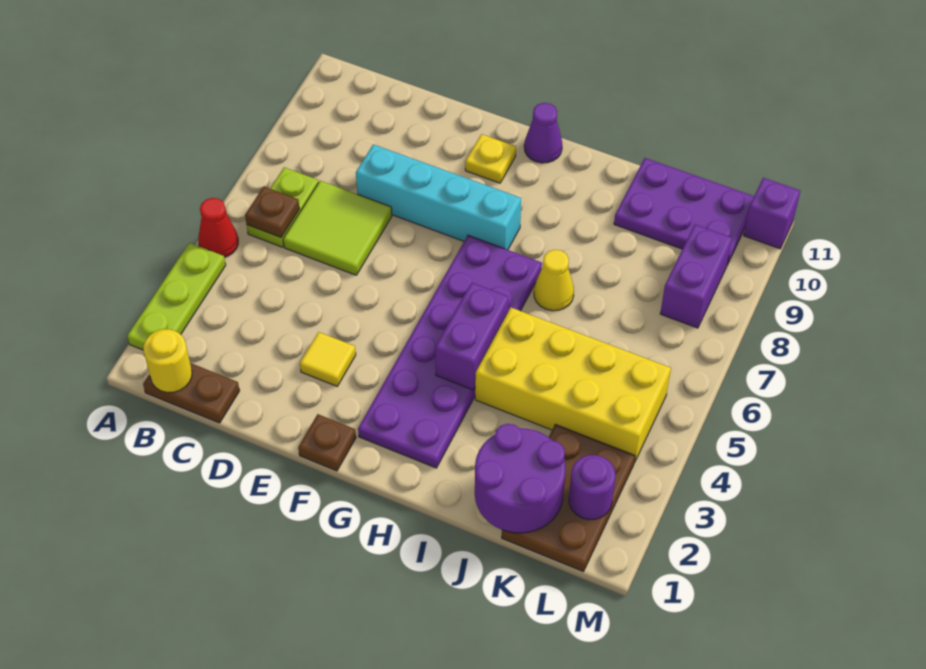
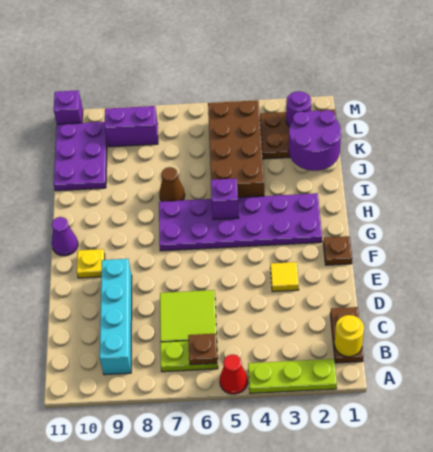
cyan 1x4 brick [356,144,521,250] -> cyan 1x4 brick moved to [100,259,132,375]
purple 1x2 brick [435,283,509,390] -> purple 1x1 brick [211,178,239,220]
yellow 2x4 brick [475,308,671,462] -> brown 2x4 brick [208,100,264,197]
yellow 1x1 cone [534,250,574,311] -> brown 1x1 cone [159,167,185,201]

